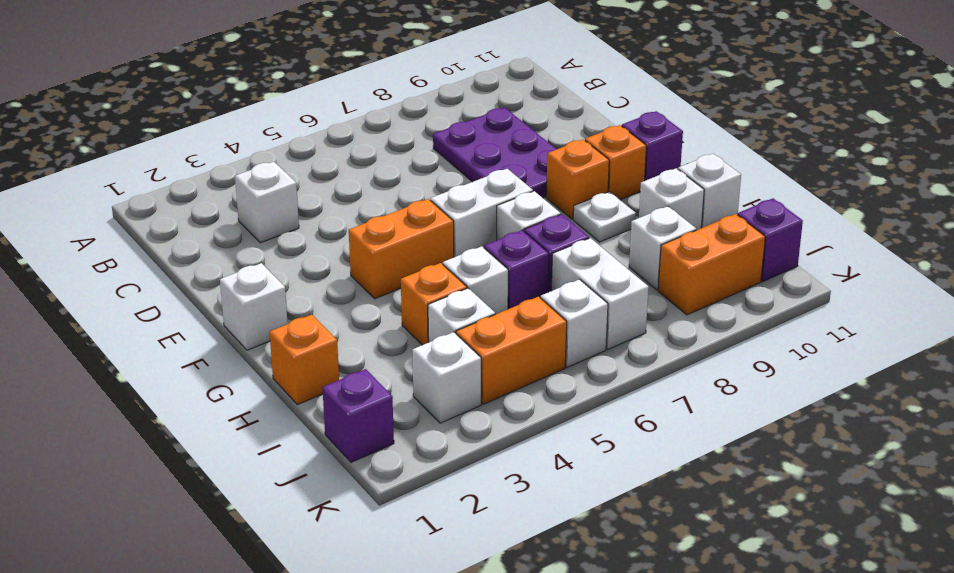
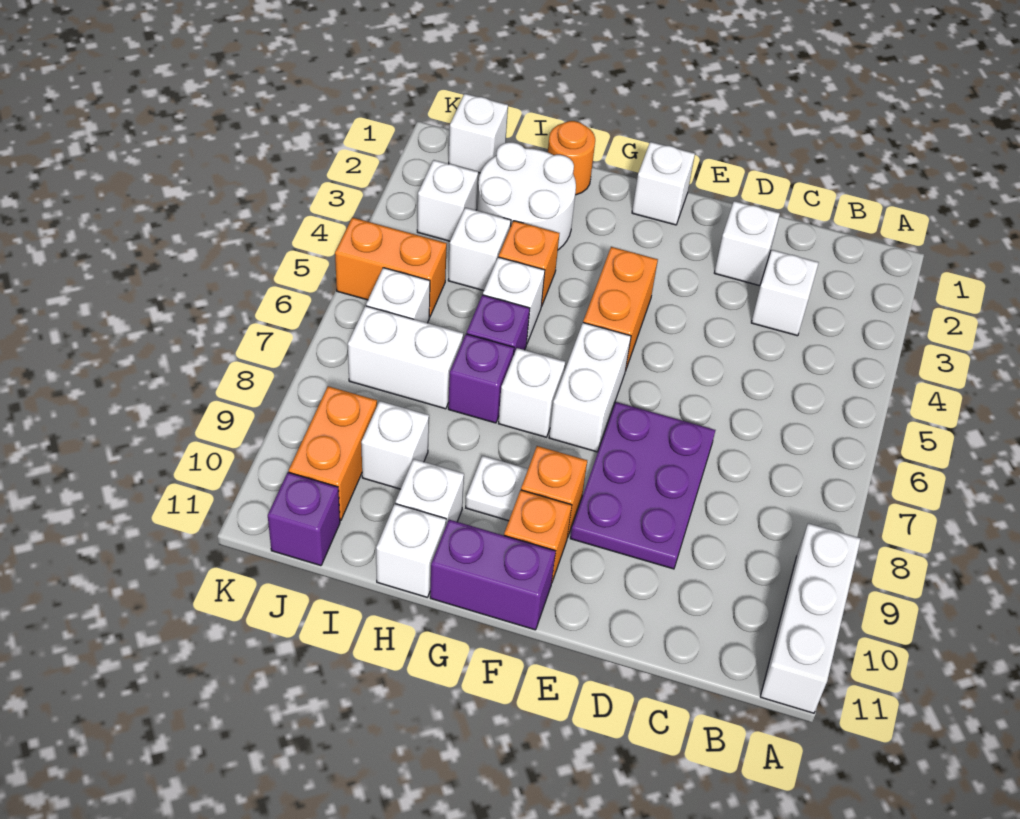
none -> white 1x3 brick [760,523,861,713]
purple 2x3 plate [433,108,557,198] -> purple 2x3 plate turned to [570,402,715,569]
none -> white 1x1 brick [714,201,780,286]
purple 1x1 brick [622,111,683,181] -> purple 1x2 brick [430,520,556,630]
orange 1x1 brick [270,315,339,405] -> orange 1x1 round brick [548,121,595,195]
none -> white 2x2 round brick [477,142,576,250]
purple 1x1 brick [322,369,394,462] -> white 1x1 brick [449,94,508,173]
orange 1x2 brick [456,297,567,404] -> orange 1x2 brick turned to [335,217,447,317]

